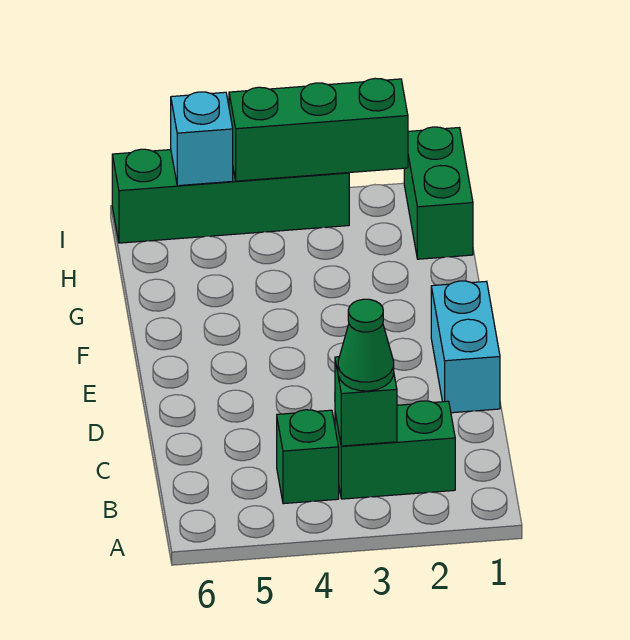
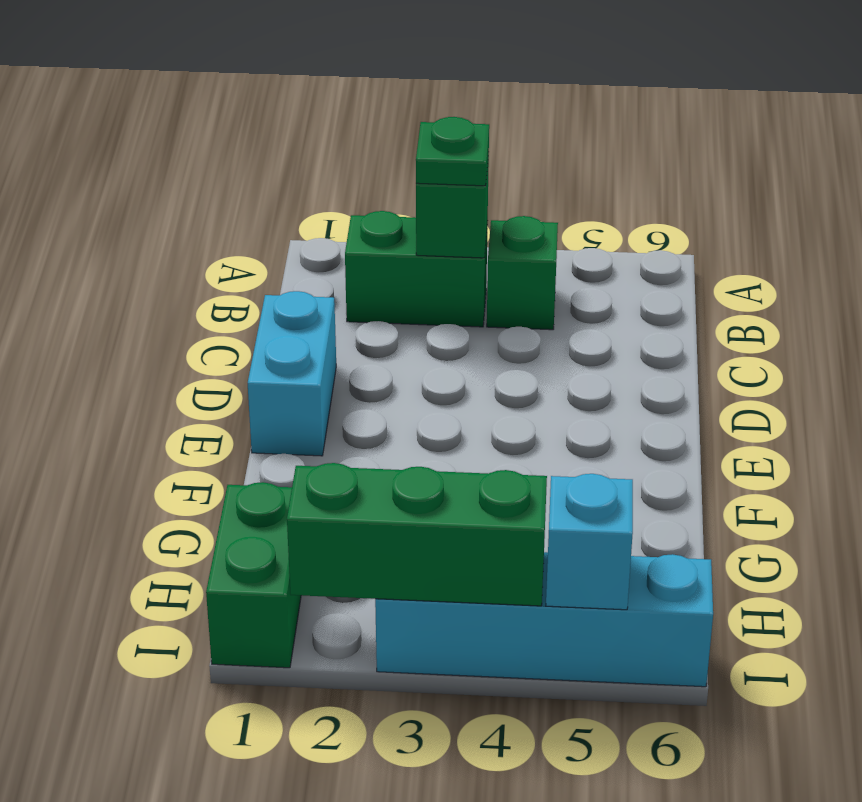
green 1x1 cone [338,299,394,391] -> green 1x1 plate [416,117,489,186]
green 1x4 brick [112,149,349,243] -> cyan 1x4 brick [375,552,713,687]

